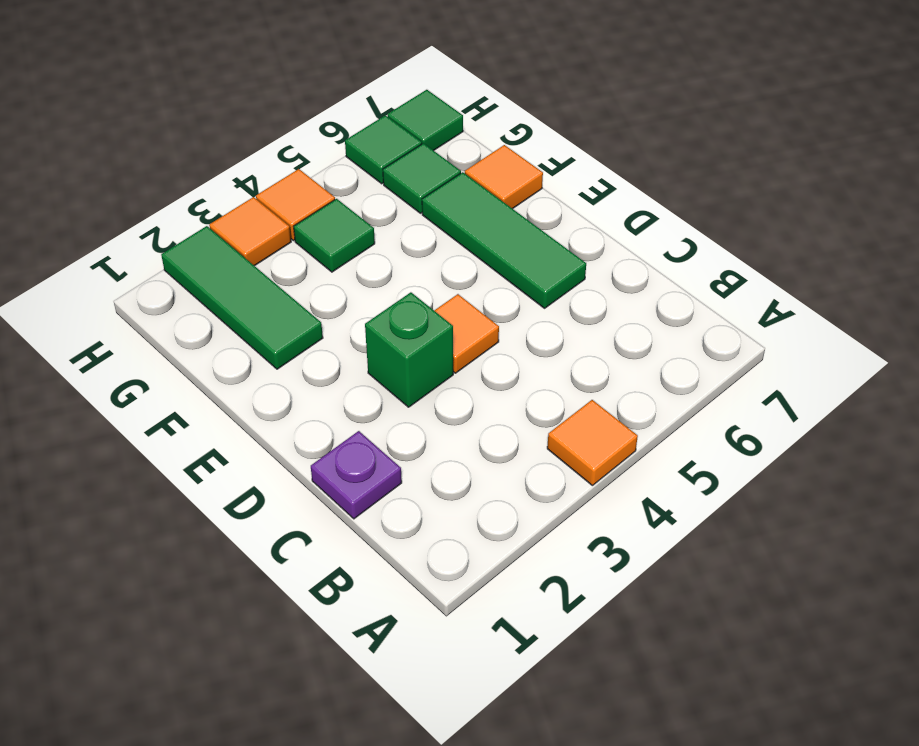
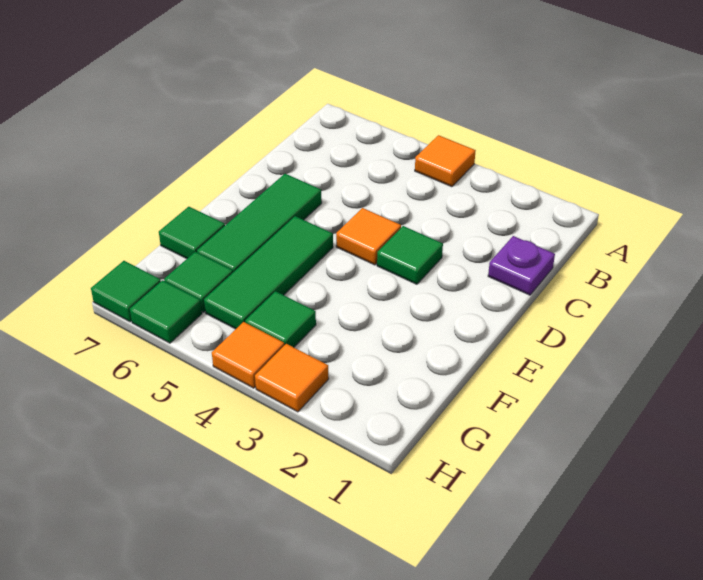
green 1x1 brick [365,292,453,407] -> green 1x1 tile [377,226,443,284]
green 1x3 tile [161,226,323,369] -> green 1x3 tile moved to [204,216,333,329]
orange 1x1 tile [465,145,543,209] -> green 1x1 tile [159,207,225,259]

